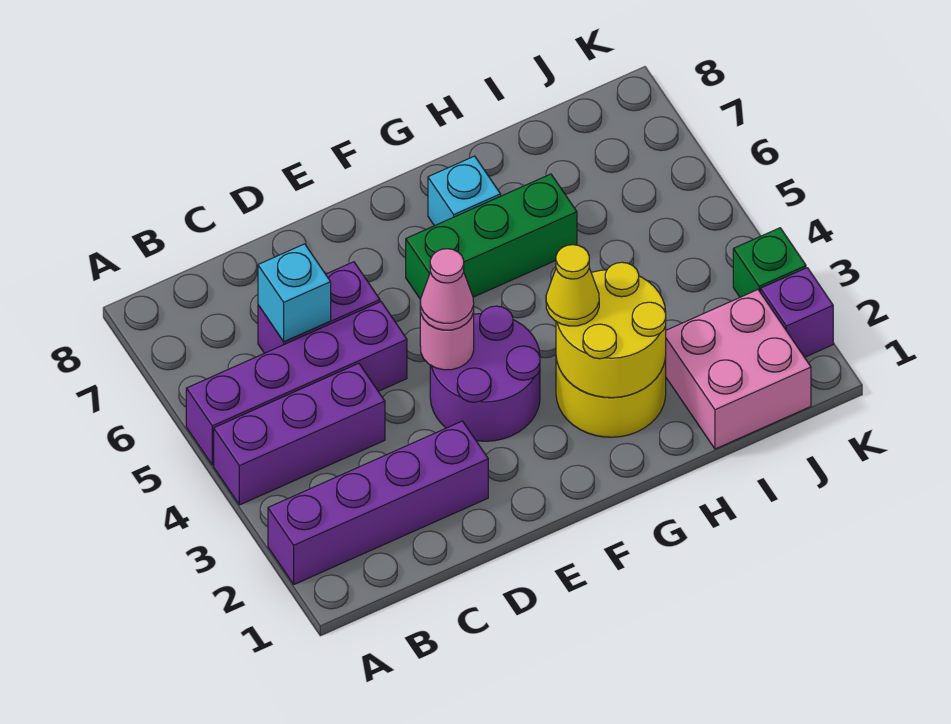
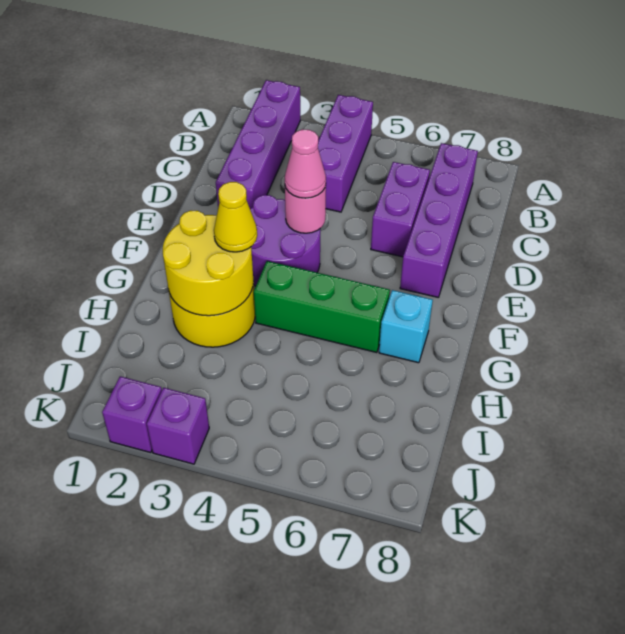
purple 1x4 brick [186,302,407,465] -> purple 1x4 brick moved to [400,143,478,297]
cyan 1x1 brick [258,244,331,342] -> none
green 1x3 brick [406,174,577,299] -> green 1x3 brick turned to [254,261,390,353]
pink 2x2 brick [666,290,811,449] -> none
green 1x1 brick [733,228,806,297] -> purple 1x1 brick [147,388,209,464]

